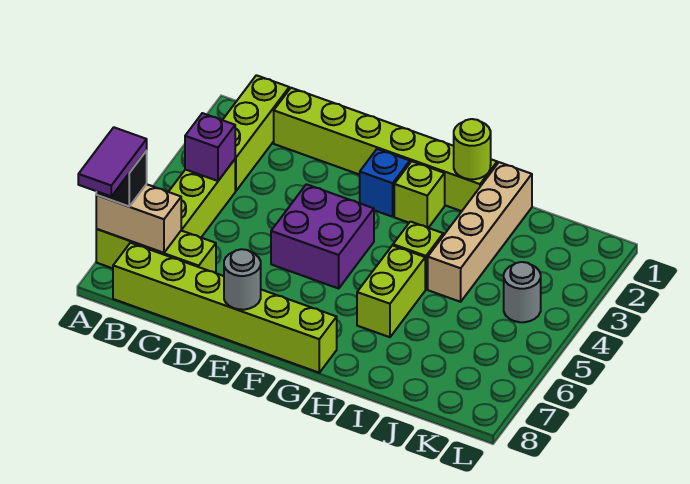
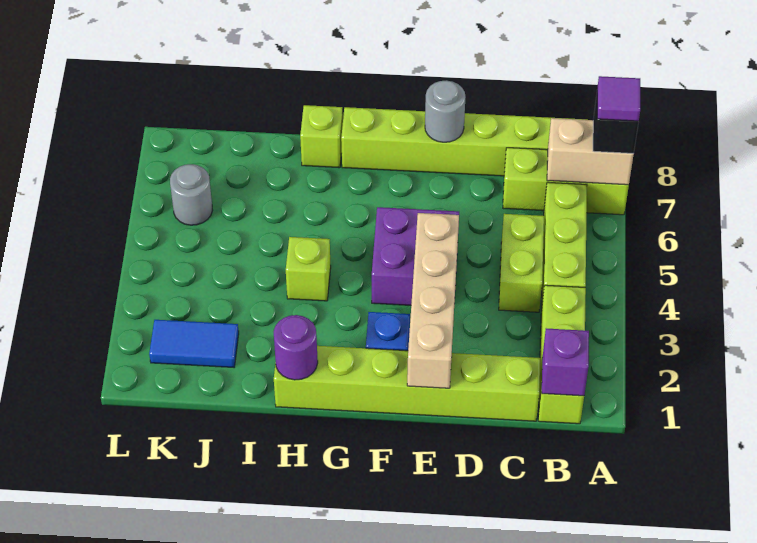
purple 1x2 tile [78,127,147,196] -> purple 1x1 tile [597,76,640,121]
purple 1x1 brick [185,113,235,181] -> purple 1x1 brick moved to [542,329,589,396]
lime 1x1 brick [394,161,445,228] -> lime 1x1 brick moved to [300,105,343,168]
lime 1x1 round brick [454,119,491,179] -> purple 1x1 round brick [274,315,318,380]
lime 1x2 brick [357,245,425,337] -> lime 1x2 brick moved to [499,214,544,312]
tan 1x4 brick [428,162,532,302] -> tan 1x4 brick moved to [407,213,459,388]
none -> blue 1x2 tile [149,320,239,367]
grey 1x1 round brick [504,262,541,322] -> grey 1x1 round brick moved to [170,164,213,225]

